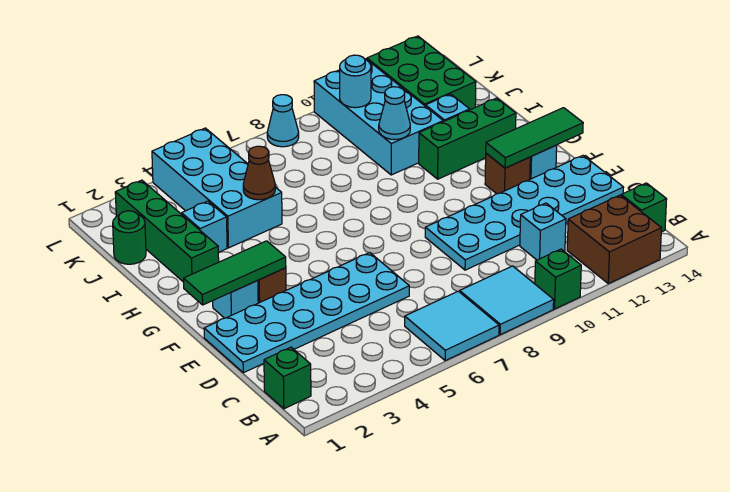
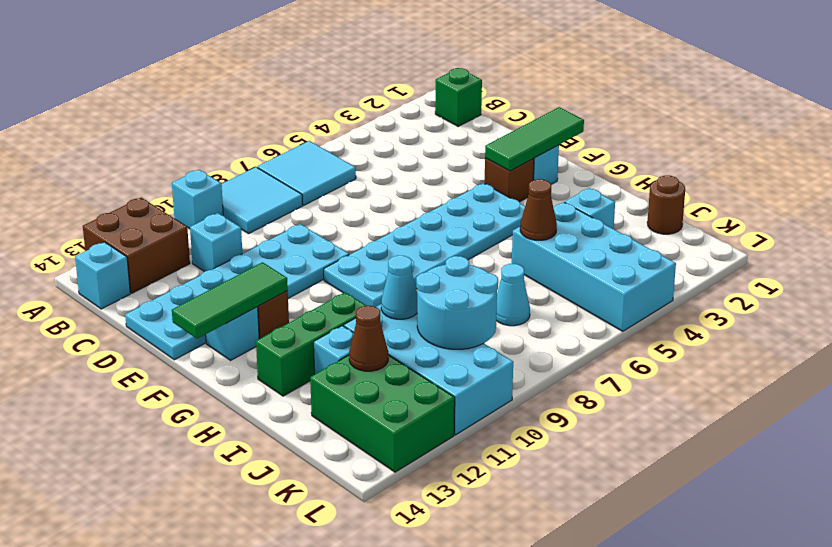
green 1x1 brick [535,249,581,309] -> cyan 1x1 brick [172,170,223,229]
green 1x1 brick [621,183,667,232] -> cyan 1x1 brick [75,242,130,309]
cyan 2x6 plate [204,253,409,373] -> cyan 2x6 plate moved to [324,183,525,307]
green 1x4 brick [115,180,219,282] -> none
green 1x1 round brick [113,211,146,264] -> brown 1x1 round brick [647,176,685,234]
none -> brown 1x1 cone [349,306,388,371]
cyan 1x1 round brick [340,55,371,108] -> cyan 2x2 round brick [416,256,498,349]
cyan 1x1 cone [267,95,299,147] -> cyan 1x1 cone moved to [496,264,530,326]

